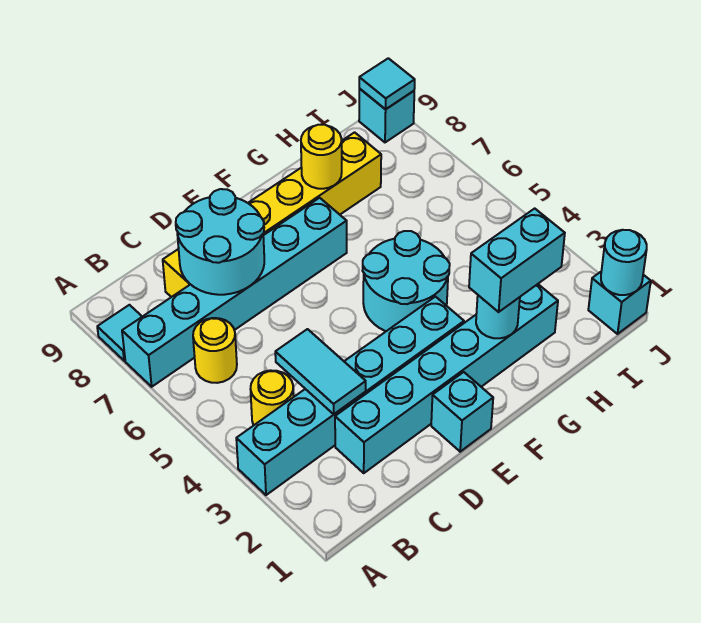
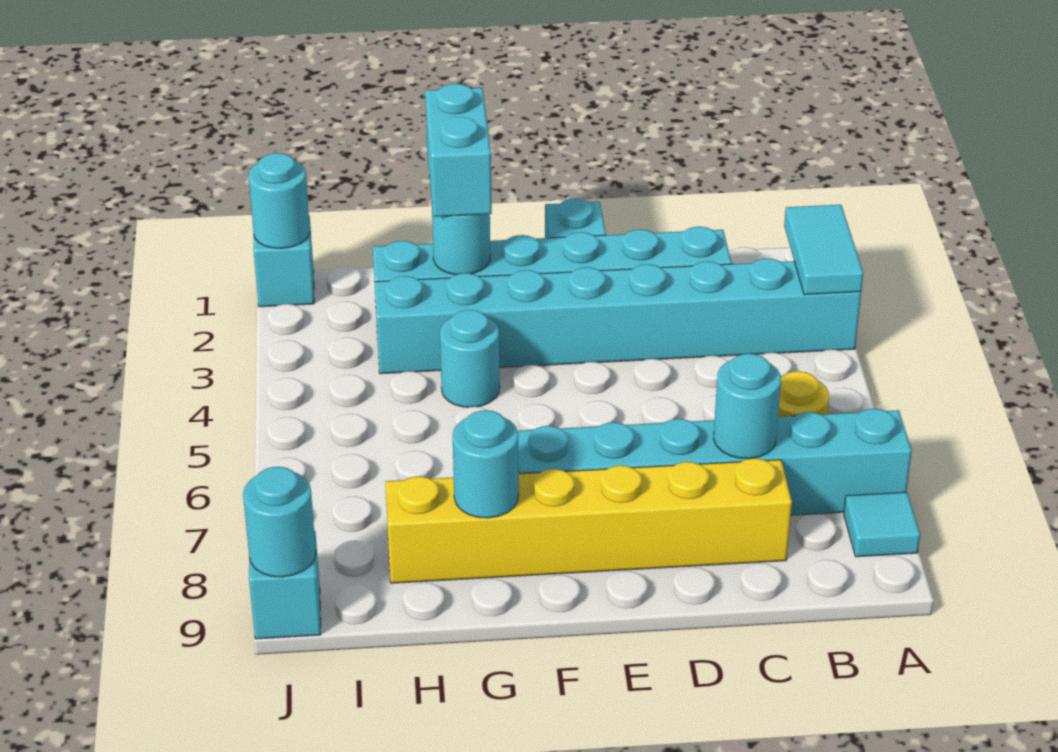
cyan 1x6 brick [236,297,464,495] -> cyan 1x8 brick [375,259,861,374]
yellow 1x1 round brick [251,370,294,425] -> none
cyan 1x2 tile [275,329,366,414] -> cyan 1x2 tile moved to [784,205,863,295]
cyan 2x2 round brick [176,189,264,295] -> cyan 1x1 round brick [714,354,781,459]
cyan 2x2 round brick [362,231,450,331] -> cyan 1x1 round brick [440,310,500,407]
cyan 1x2 brick [469,208,565,312] -> cyan 1x2 brick turned to [425,84,492,217]
yellow 1x1 round brick [301,125,342,189] -> cyan 1x1 round brick [453,410,519,518]
cyan 1x1 tile [359,58,415,109] -> cyan 1x1 round brick [243,467,316,577]

